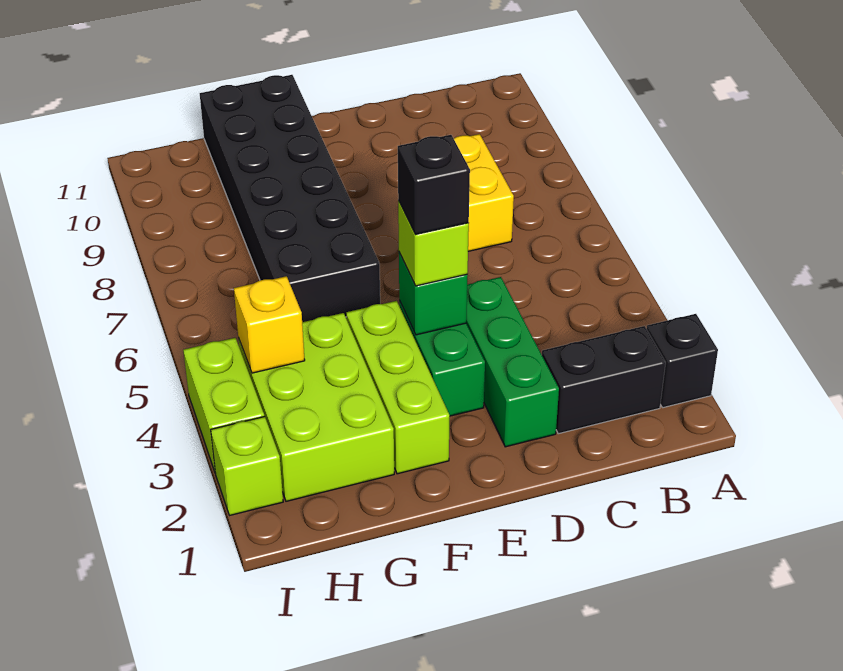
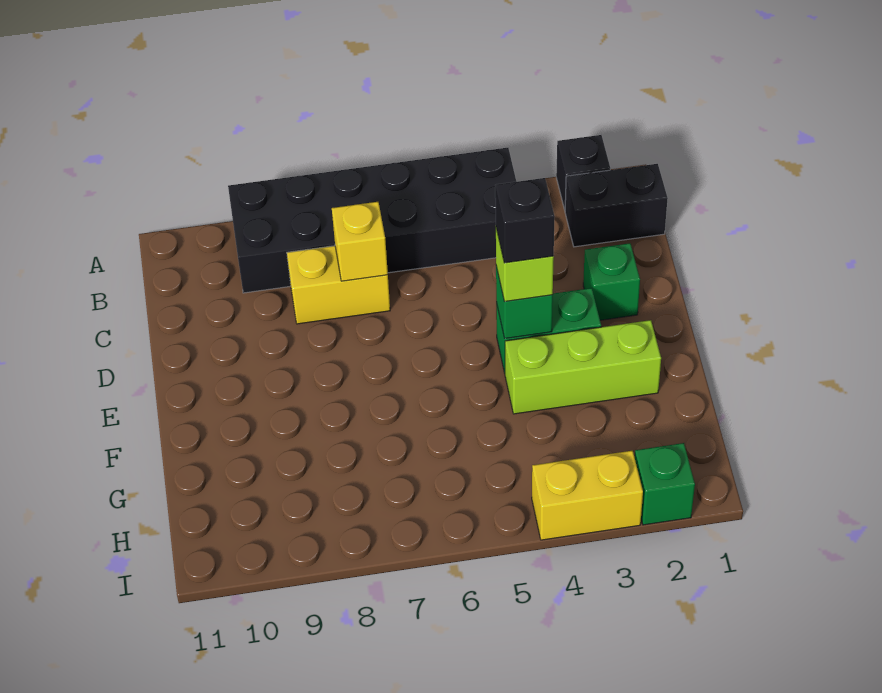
black 1x2 brick [542,326,666,434] -> black 1x2 brick turned to [565,164,668,247]
green 1x3 brick [466,277,559,447] -> green 1x1 brick [583,243,640,320]
black 2x6 brick [200,75,380,322] -> black 2x6 brick moved to [228,148,516,293]
lime 2x3 brick [238,313,394,501] -> none
yellow 1x1 brick [234,276,305,373] -> yellow 1x1 brick moved to [332,202,388,281]
lime 1x1 brick [211,417,283,515] -> green 1x1 brick [635,443,695,525]
lime 1x2 brick [183,338,264,472] -> yellow 1x2 brick [532,451,643,540]

